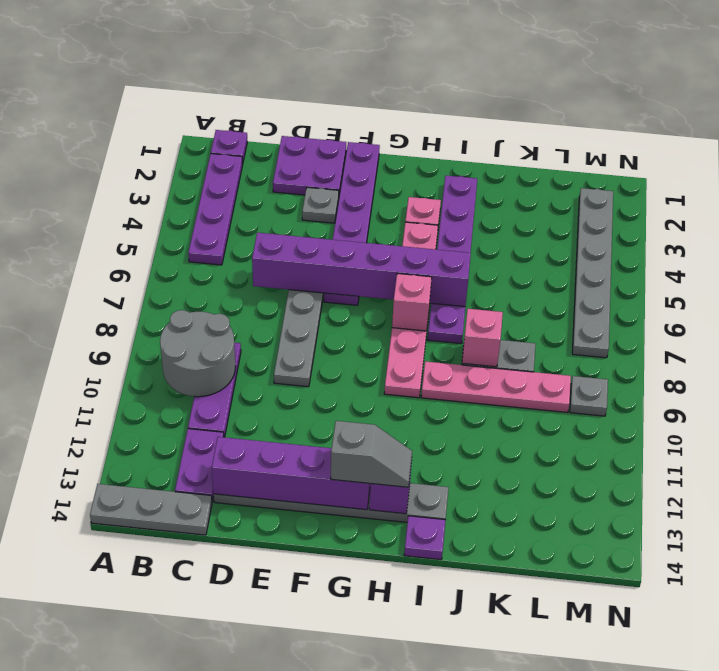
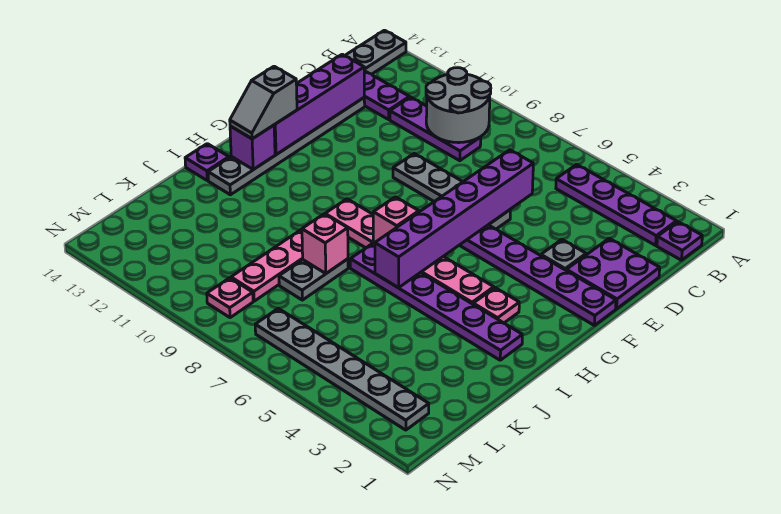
grey 1x1 plate [570,376,608,416] -> pink 1x1 plate [207,278,253,318]

